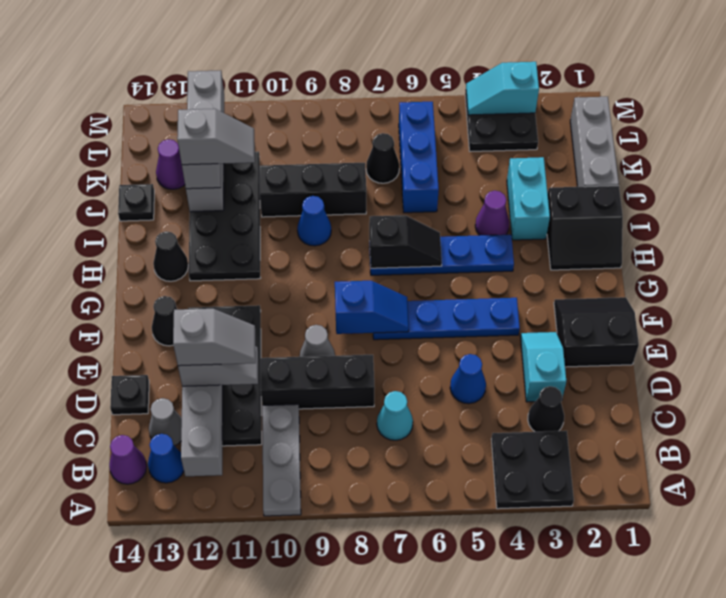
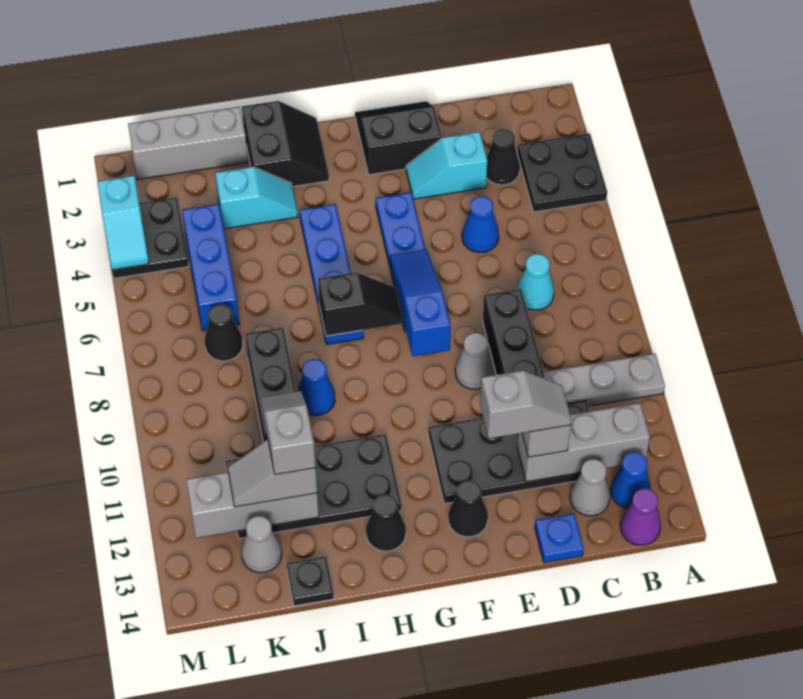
grey 1x2 slope [173,309,256,366] -> grey 1x2 slope turned to [480,371,571,439]
black 1x1 plate [110,375,149,415] -> blue 1x1 plate [535,514,584,563]
black 2x2 slope [554,297,639,367] -> black 2x2 slope turned to [355,101,442,175]
blue 1x2 slope [335,281,409,334] -> blue 1x3 slope [390,249,451,356]
black 1x2 slope [369,215,442,268] -> black 1x2 slope turned to [318,272,403,336]
cyan 1x2 brick [507,157,550,240] -> cyan 1x2 slope [215,167,298,229]
purple 1x1 cone [475,191,509,235] -> none
blue 1x3 brick [399,102,439,213] -> blue 1x3 brick turned to [182,204,239,331]
grey 1x4 brick [186,71,224,212] -> grey 1x3 brick [186,472,319,538]
purple 1x1 cone [156,139,185,189] -> grey 1x1 cone [241,516,282,573]

